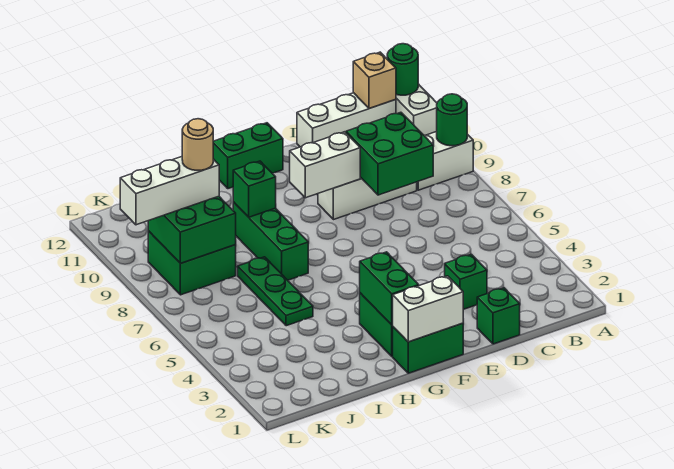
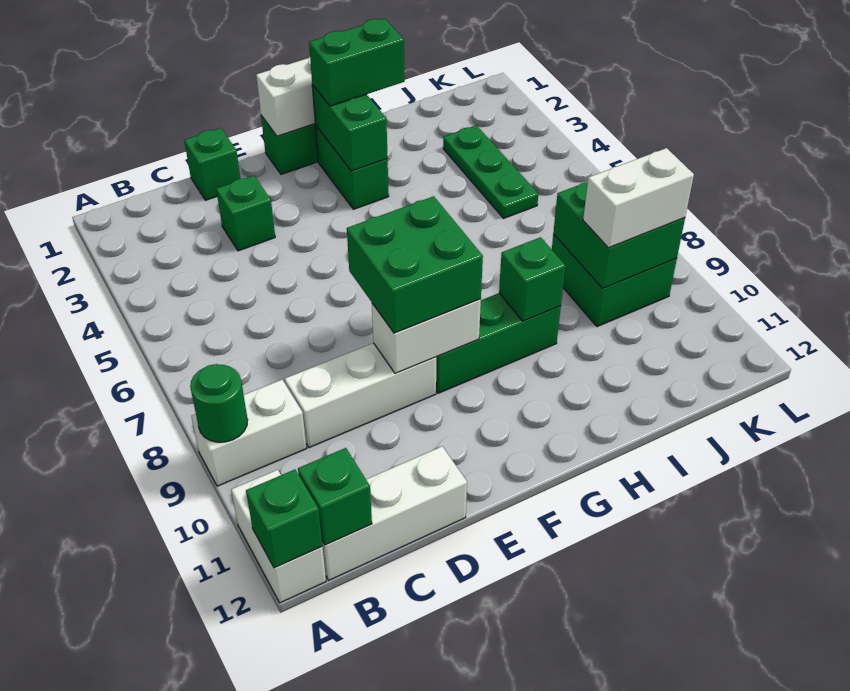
green 1x1 round brick [387,44,418,95] -> green 1x1 brick [246,470,322,568]
tan 1x1 brick [353,52,396,109] -> green 1x1 brick [298,448,372,545]
green 2x2 brick [346,112,433,195] -> green 2x2 brick moved to [347,196,483,333]
green 1x2 brick [213,123,283,189] -> green 1x2 brick moved to [309,18,405,106]
green 1x3 brick [233,202,308,280] -> green 1x3 brick turned to [436,293,561,393]
green 1x3 plate [238,257,313,326] -> green 1x3 plate moved to [443,125,538,218]
white 1x3 brick [120,157,219,225] -> white 1x2 brick [583,148,694,248]
tan 1x1 round brick [182,119,213,170] -> none

